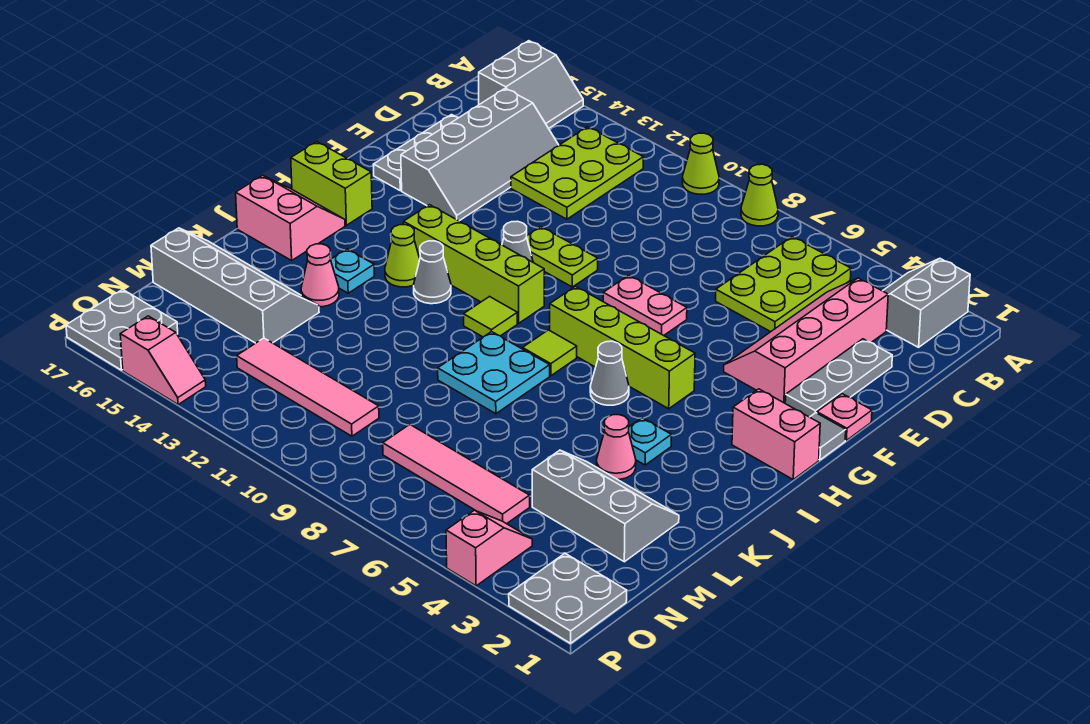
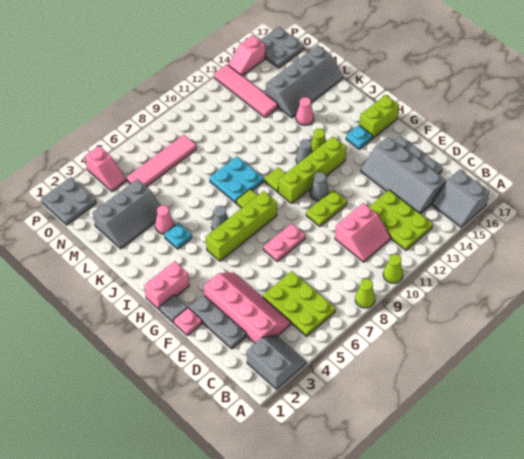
pink 2x2 slope [236,175,345,260] -> pink 2x2 slope moved to [335,203,391,262]
cyan 1x1 plate [331,249,374,293] -> cyan 1x1 plate moved to [346,125,372,149]
pink 1x4 tile [237,338,379,436] -> pink 1x4 tile turned to [214,64,278,118]

